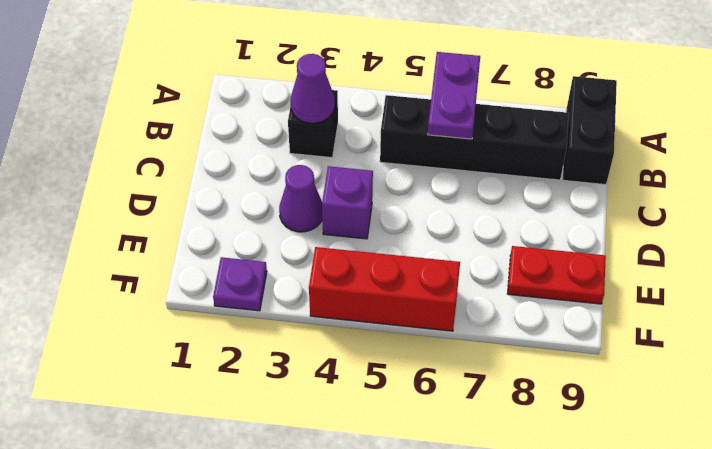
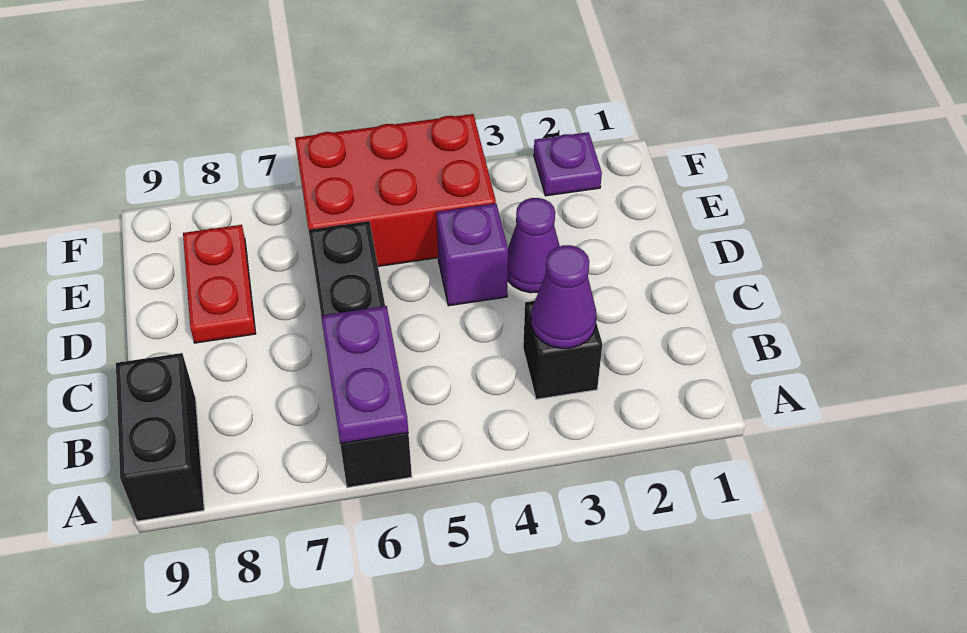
black 1x4 brick [380,95,569,180] -> black 1x4 brick turned to [309,221,412,488]
red 1x2 plate [508,246,606,304] -> red 1x2 plate turned to [183,225,256,343]
red 1x3 brick [309,247,460,331] -> red 2x3 brick [295,114,496,266]

